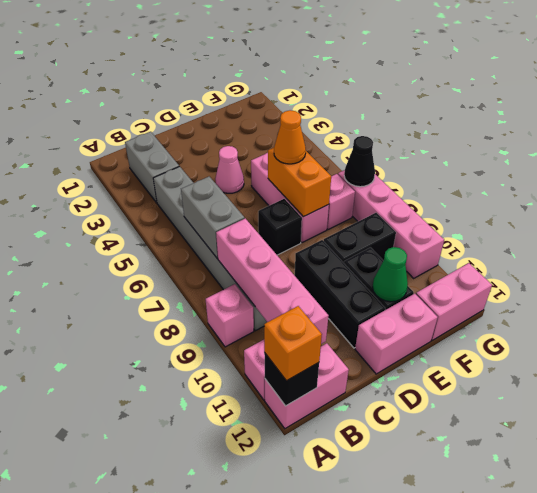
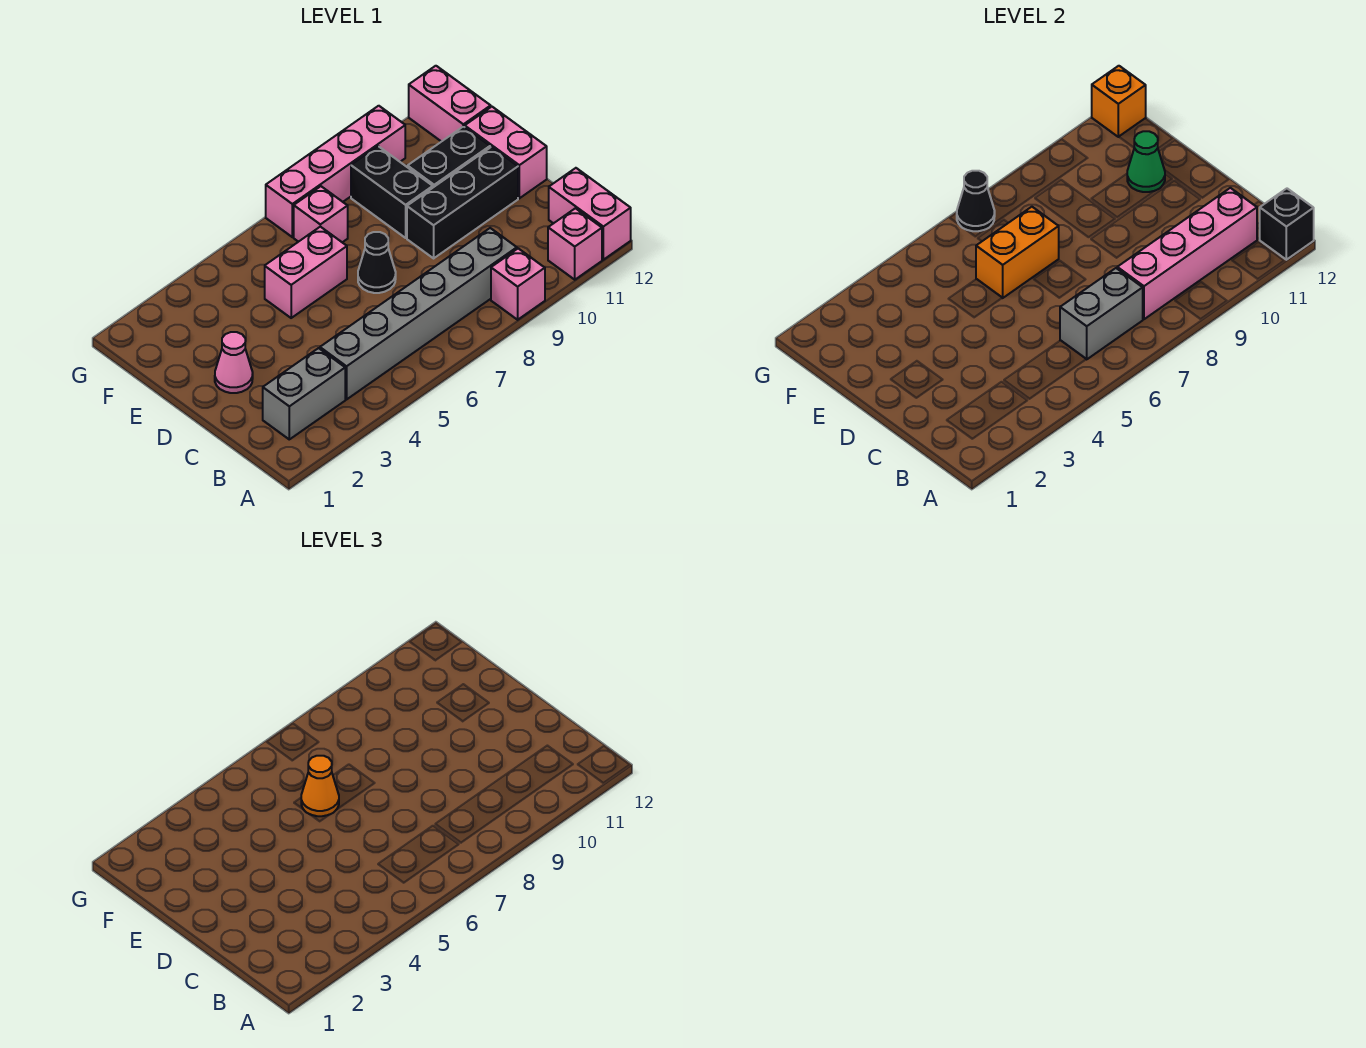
orange 1x1 brick [264,306,322,381] -> orange 1x1 brick moved to [1092,66,1146,137]
pink 1x1 cone [215,146,244,193] -> pink 1x1 cone moved to [215,332,253,393]
black 1x1 brick [258,199,302,255] -> black 1x1 cone [358,232,396,293]
pink 1x3 brick [251,153,329,243] -> pink 1x2 brick [265,227,347,318]

